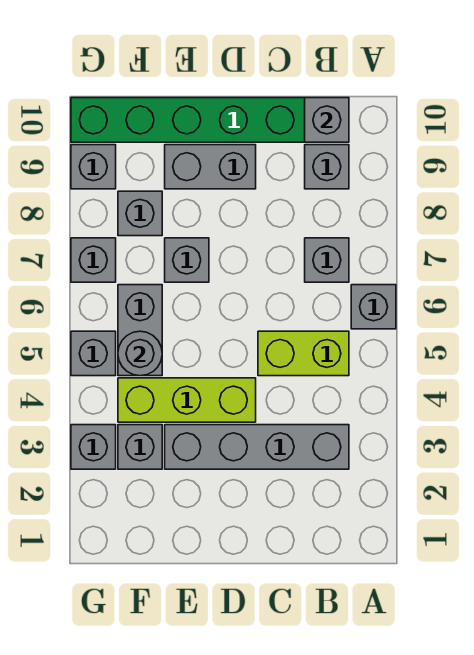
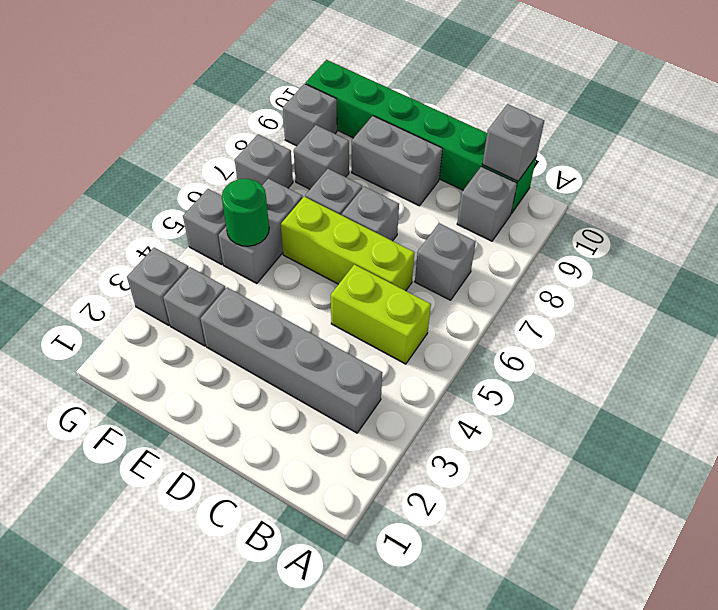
grey 1x1 brick [351,285,396,329] -> grey 1x1 brick moved to [342,186,399,241]
lime 1x3 brick [118,378,256,422] -> lime 1x3 brick moved to [281,197,415,291]
grey 1x1 round brick [118,331,162,376] -> green 1x1 round brick [222,179,269,246]

